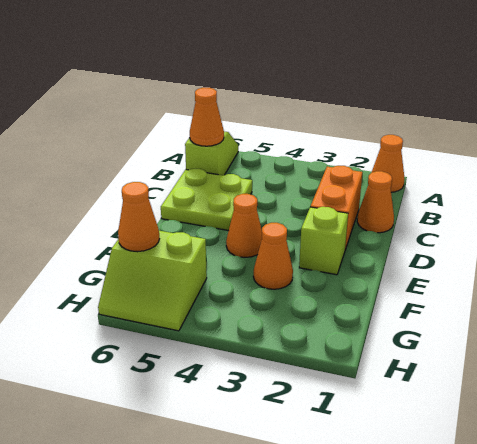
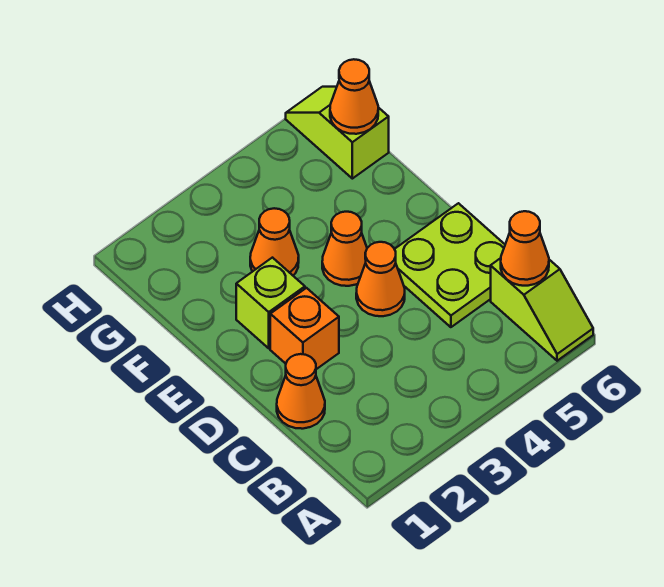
orange 1x1 cone [372,135,405,192] -> orange 1x1 cone moved to [356,242,405,316]
orange 1x2 brick [311,166,363,250] -> orange 1x1 brick [270,288,339,369]
lime 2x2 slope [98,231,207,331] -> lime 1x2 slope [286,87,389,179]

